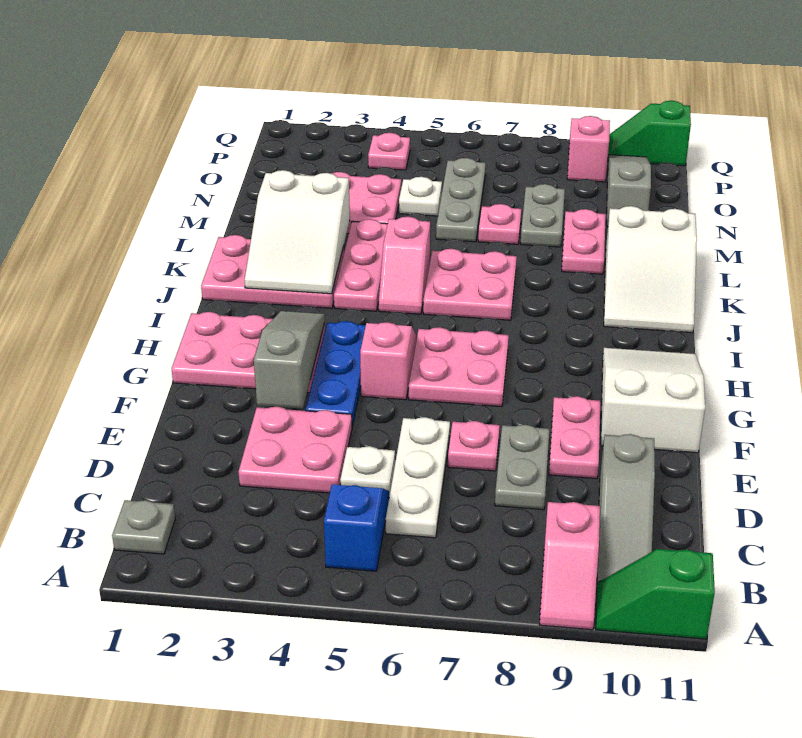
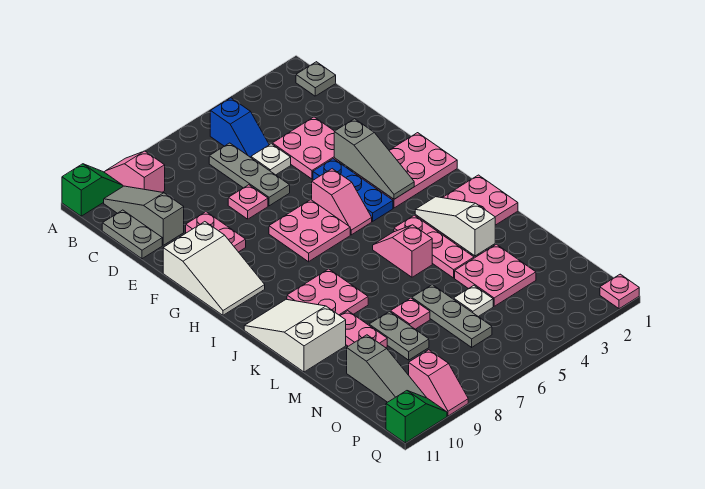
white 1x3 plate [386,417,450,538] -> grey 1x3 plate [209,143,290,206]
grey 1x2 plate [495,425,549,510] -> grey 1x2 plate moved to [102,210,162,259]
white 2x3 slope [245,170,350,294] -> white 1x3 slope [415,197,495,256]
pink 2x2 plate [423,249,517,320] -> pink 2x2 plate moved to [287,269,368,315]
pink 1x1 plate [368,133,410,170] -> pink 1x1 plate moved to [600,274,639,309]

